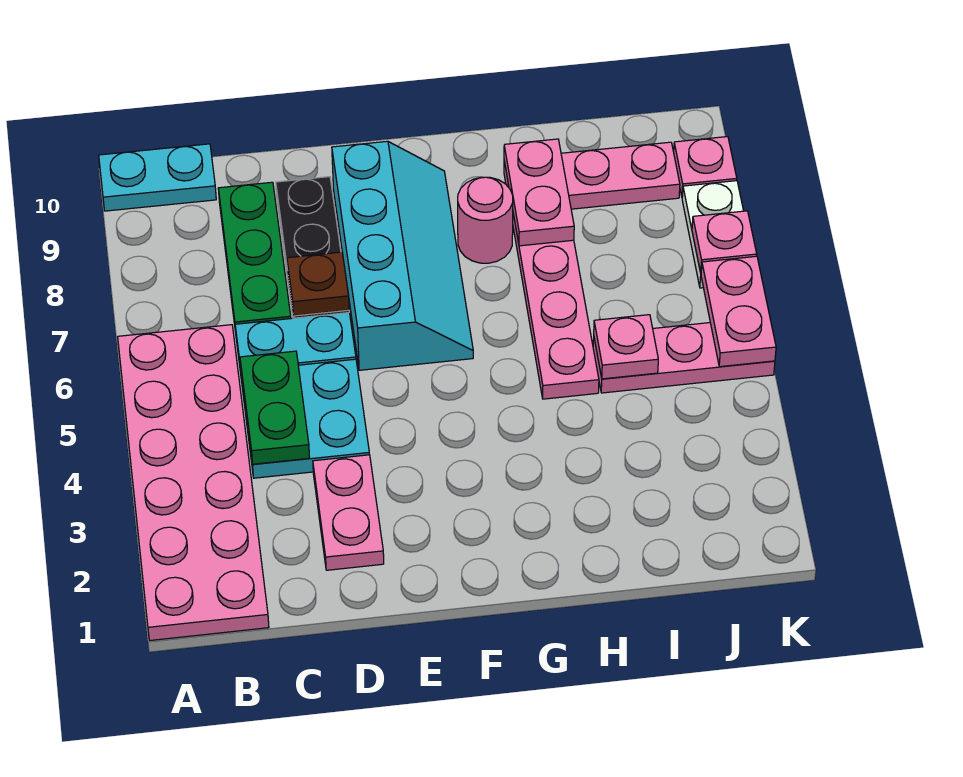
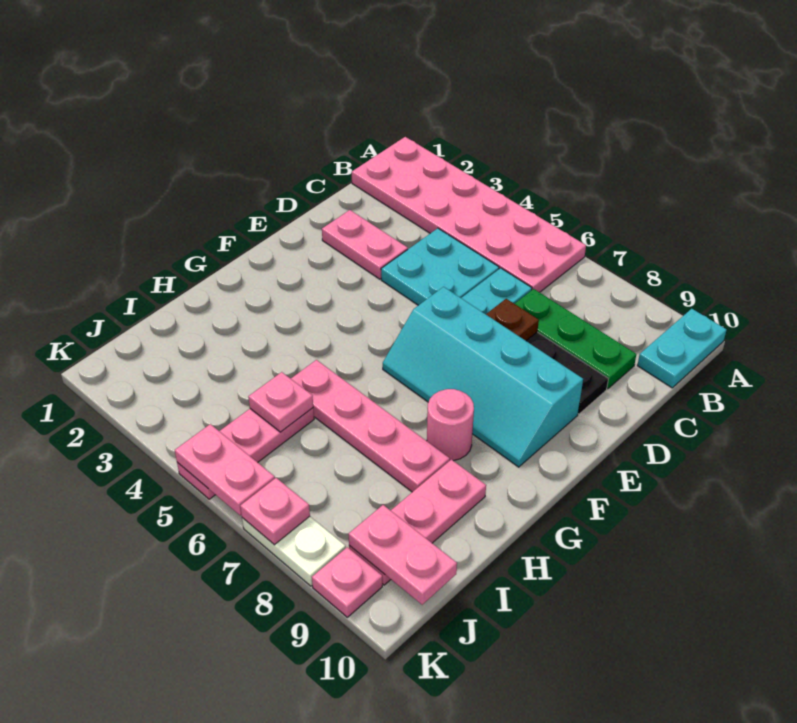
green 1x2 plate [240,351,310,464] -> none
pink 1x2 plate [504,139,574,246] -> pink 1x2 plate moved to [349,505,457,605]

